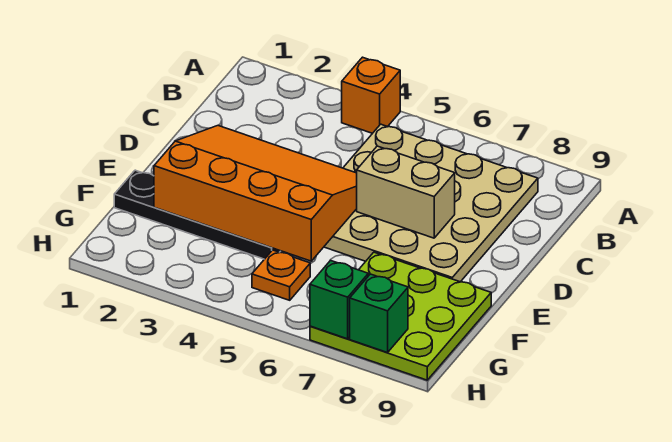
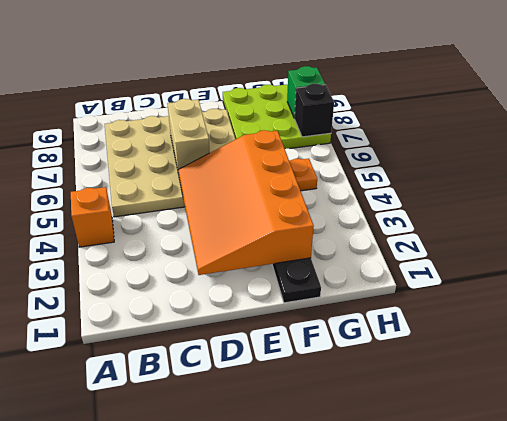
green 1x1 brick [310,260,368,339] -> black 1x1 brick [295,84,334,137]

